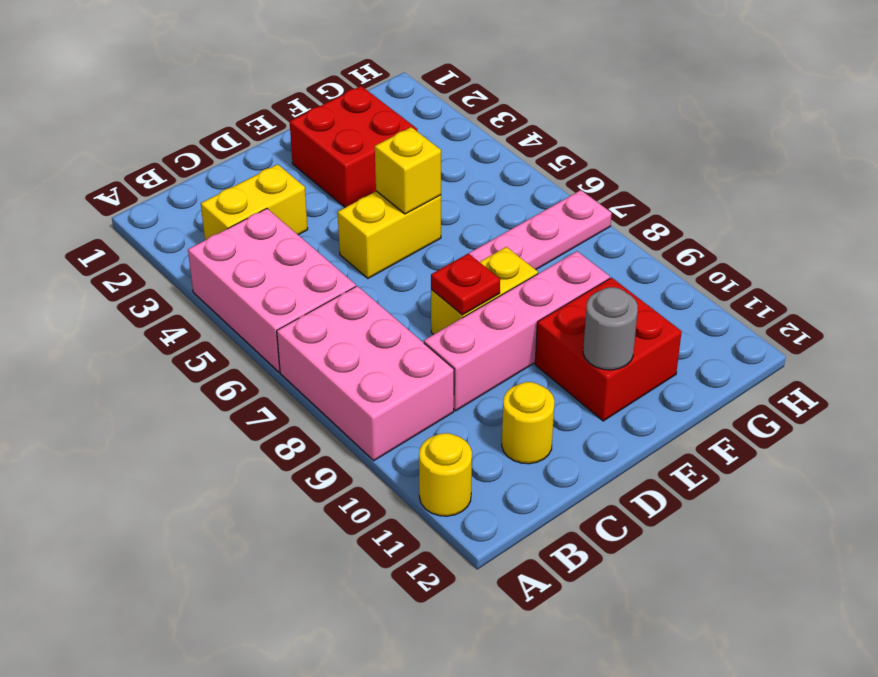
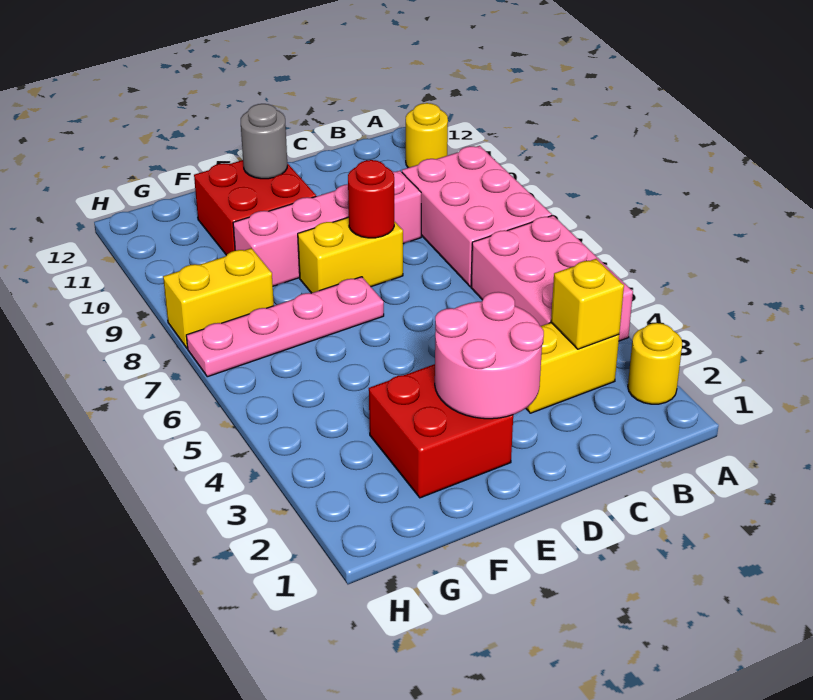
yellow 1x1 round brick [502,382,555,464] -> yellow 1x1 round brick moved to [628,323,682,404]
none -> pink 2x2 round brick [435,292,544,419]
yellow 1x2 brick [338,191,441,278] -> yellow 1x2 brick moved to [163,248,274,348]
red 1x1 plate [431,253,500,315] -> red 1x1 round brick [348,160,394,238]
yellow 1x1 brick [375,127,441,214] -> yellow 1x1 brick moved to [551,259,624,349]

